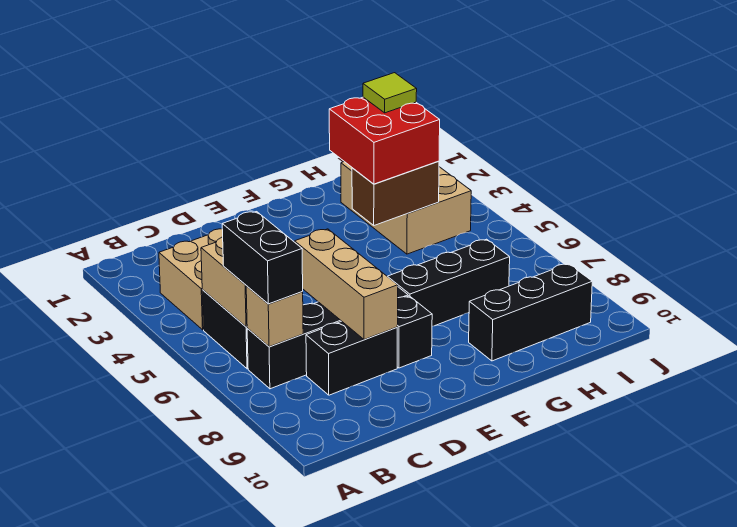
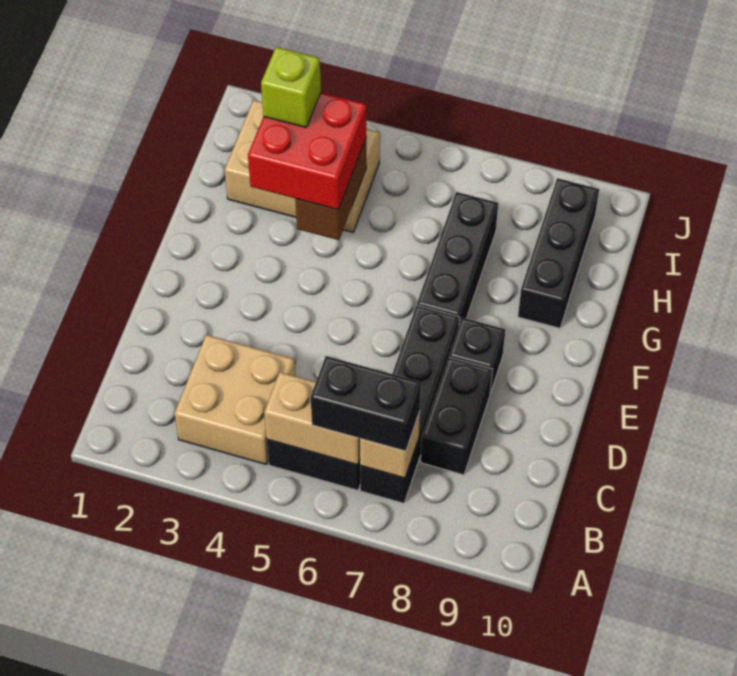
tan 1x3 brick [295,229,398,340] -> none
lime 1x1 tile [363,73,417,113] -> lime 1x1 brick [261,47,321,128]

